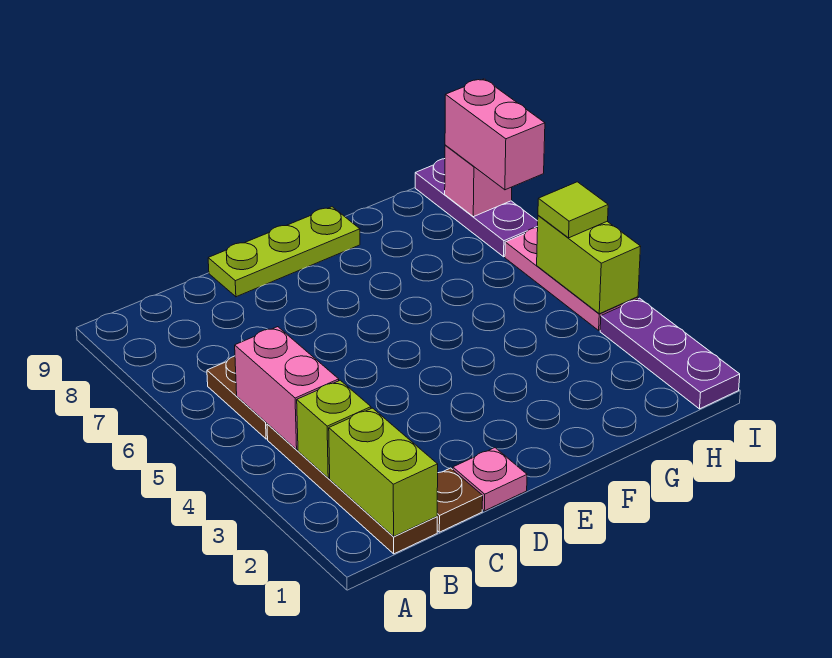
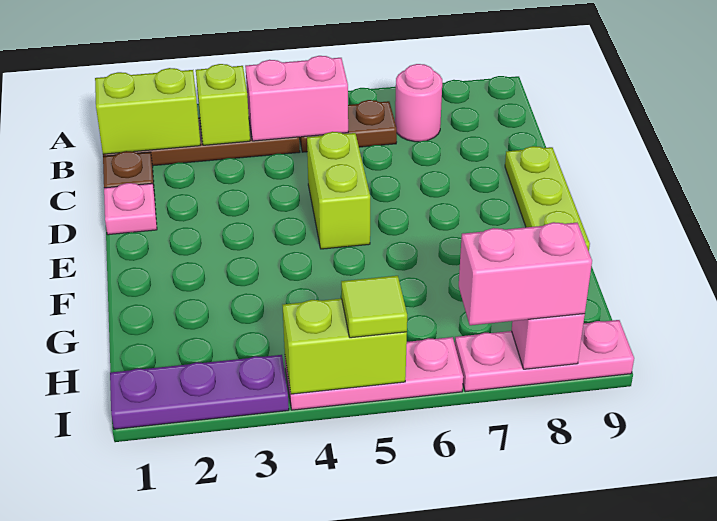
none -> pink 1x1 round brick [395,64,442,142]
none -> lime 1x2 brick [307,132,370,249]
purple 1x3 plate [415,159,538,257] -> pink 1x3 plate [455,320,634,392]

